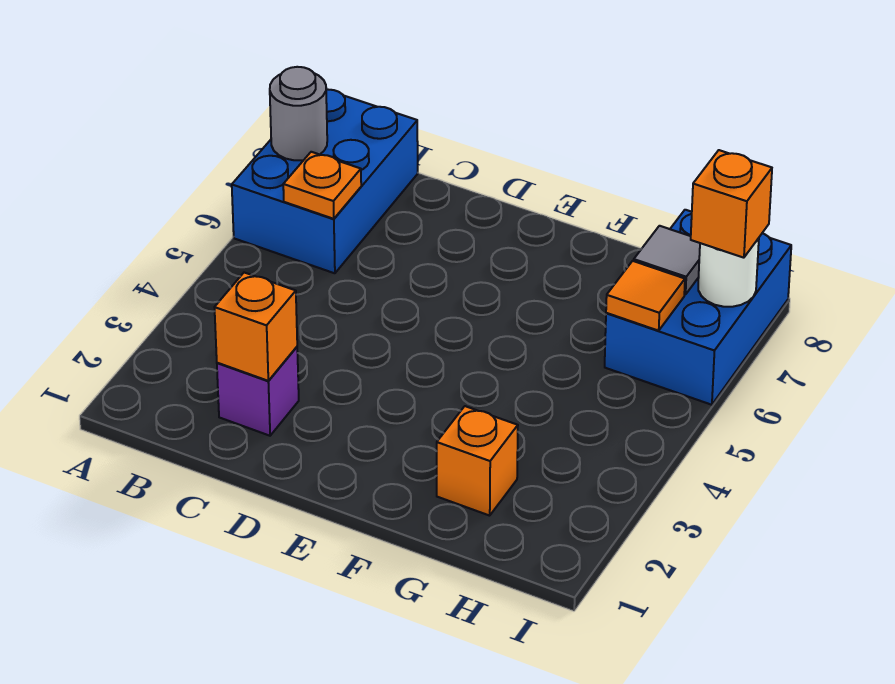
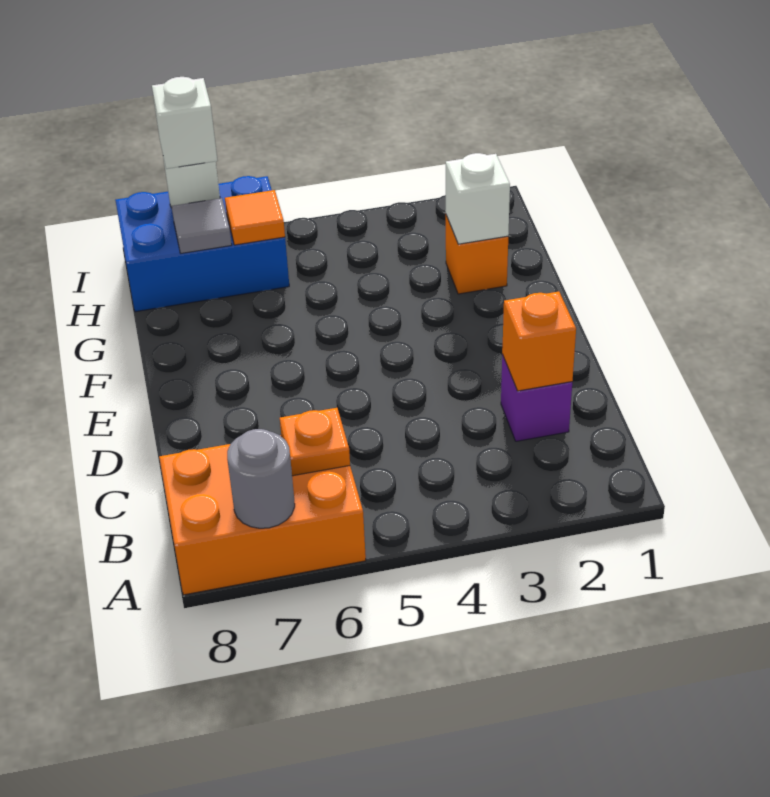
blue 2x3 brick [232,89,418,273] -> orange 2x3 brick [159,435,366,595]
none -> white 1x1 brick [446,153,510,244]
orange 1x1 brick [691,150,772,258] -> white 1x1 brick [152,77,217,169]

